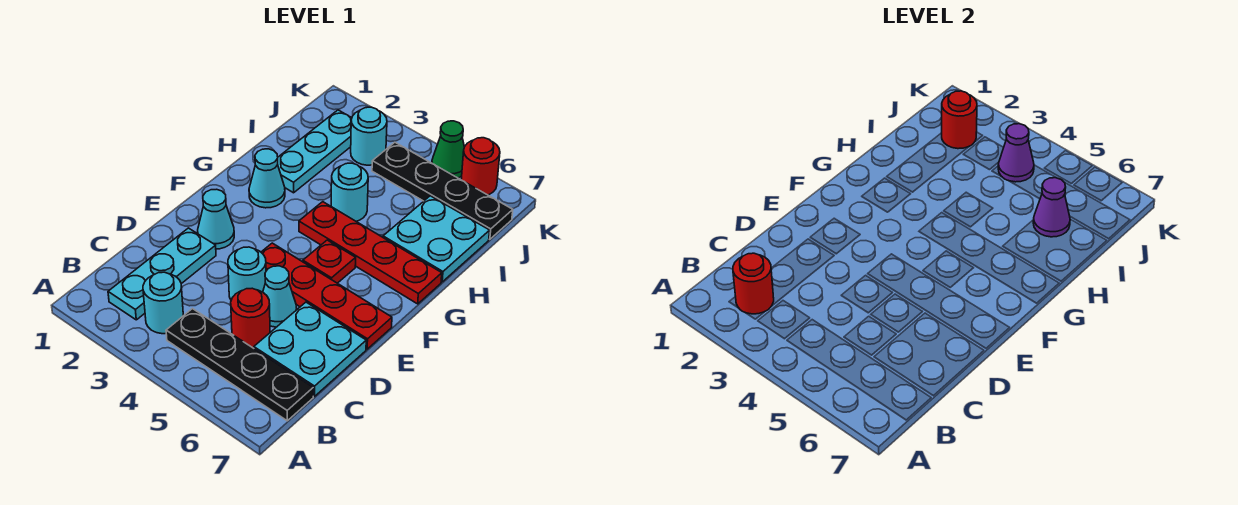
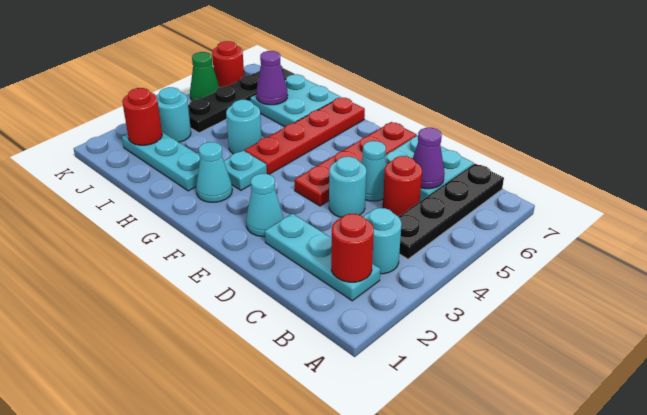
red 1x1 plate [303,240,356,283] -> none
none -> cyan 1x1 plate [224,151,267,190]
purple 1x1 cone [998,124,1034,182] -> purple 1x1 cone moved to [413,128,445,189]

